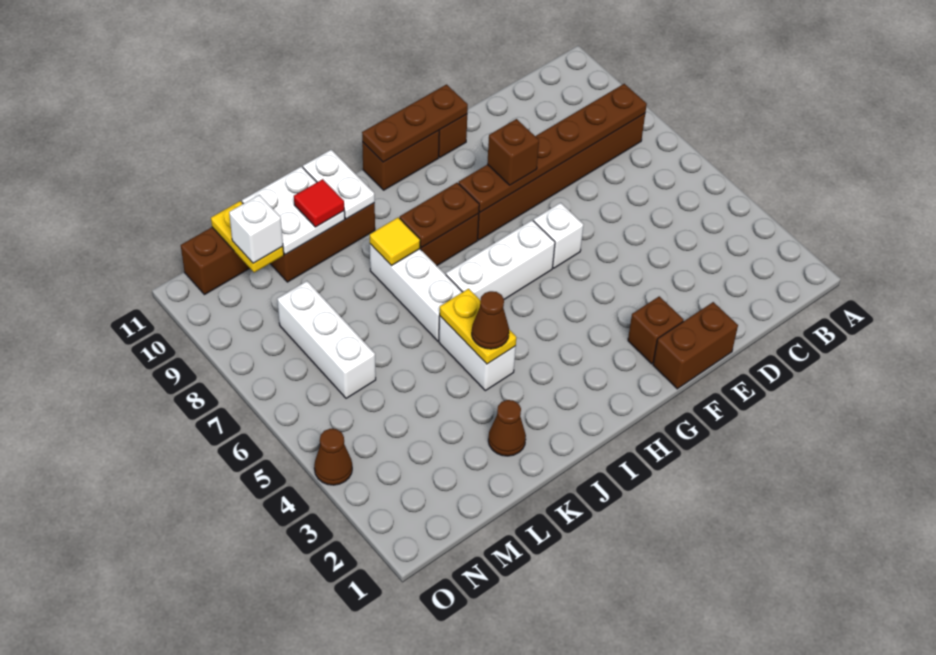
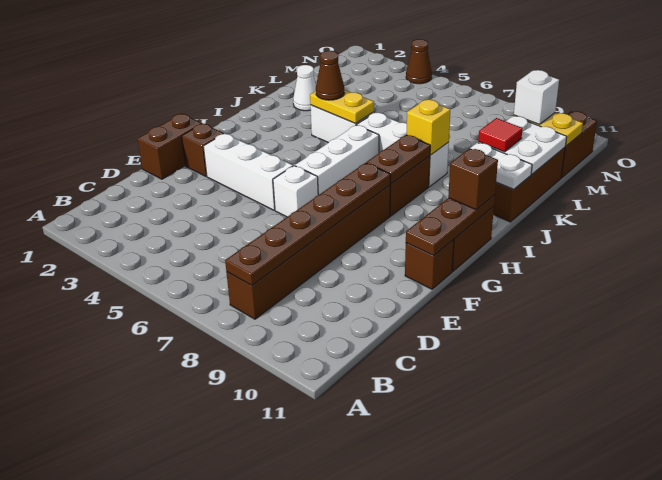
brown 1x1 brick [487,119,539,185] -> brown 1x1 brick moved to [448,148,498,210]
yellow 1x1 tile [370,217,420,266] -> yellow 1x1 brick [407,100,450,155]
brown 1x1 cone [488,400,526,456] -> white 1x1 cone [293,65,316,111]
white 1x3 brick [277,281,376,398] -> white 1x3 brick moved to [203,133,293,210]

